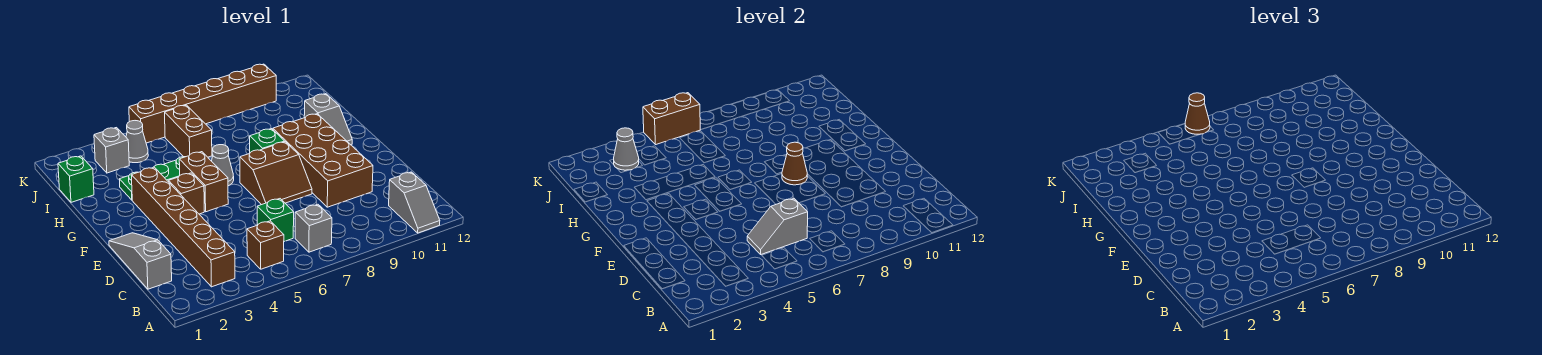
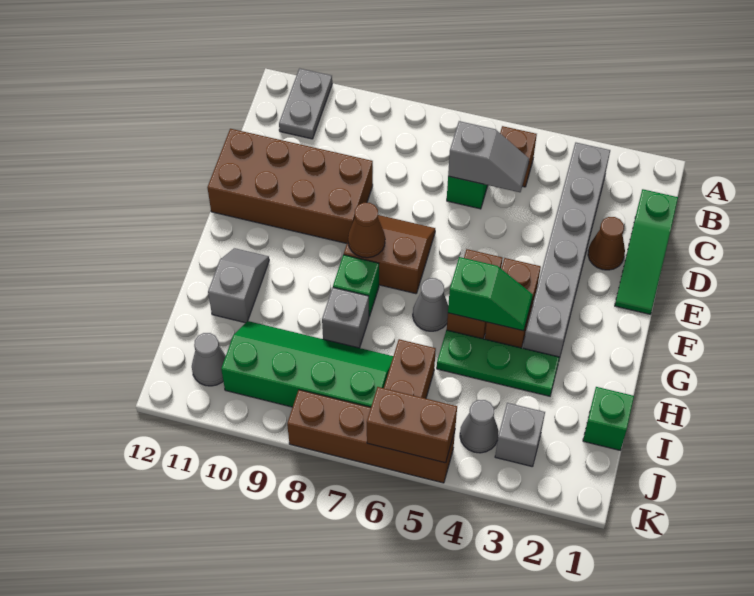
grey 1x2 slope [389,172,440,233] -> grey 1x2 plate [279,68,332,139]
brown 1x6 brick [131,167,235,287] -> grey 1x6 brick [523,143,610,357]
grey 1x1 brick [295,204,332,252] -> grey 1x1 brick moved to [322,288,369,348]
grey 1x3 slope [109,233,172,289] -> green 1x3 slope [615,189,678,314]
brown 2x4 brick [273,114,373,207] -> brown 2x4 brick turned to [207,129,373,243]
brown 1x1 brick [169,173,204,214] -> brown 1x2 brick [485,258,541,348]
none -> green 1x2 slope [448,257,533,331]
none -> green 2x4 slope [221,321,393,407]
grey 1x1 cone [614,128,639,170] -> grey 1x1 cone moved to [192,333,226,386]
brown 1x6 brick [129,64,276,143] -> brown 1x4 brick [287,390,455,483]
brown 1x1 cone [1185,93,1210,135] -> brown 1x1 cone moved to [588,217,625,270]

